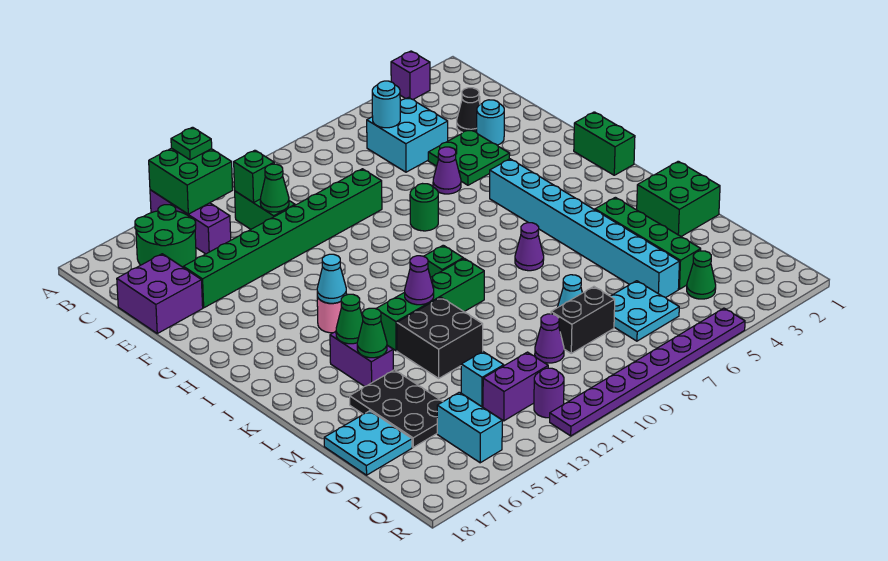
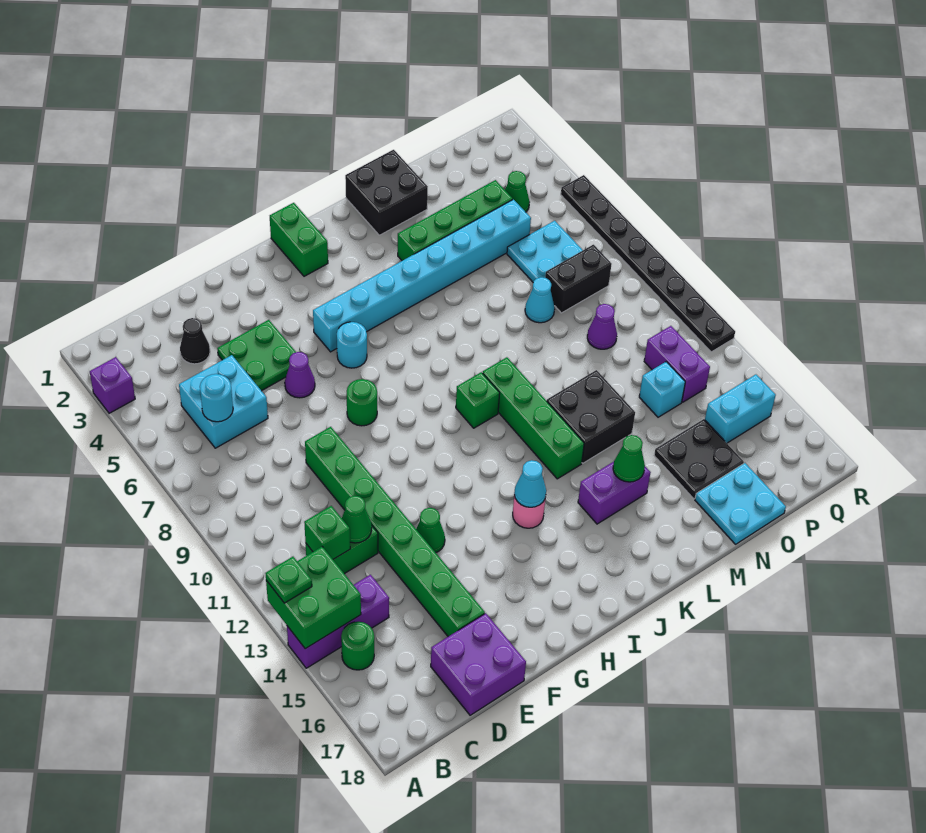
green 2x2 round brick [135,205,196,267] -> green 1x1 round brick [341,622,374,670]
cyan 1x1 round brick [477,100,504,145] -> cyan 1x1 round brick moved to [337,322,367,368]
green 1x2 brick [574,112,635,175] -> green 1x2 brick turned to [270,203,328,276]
purple 1x1 cone [515,223,544,271] -> none
purple 1x1 cone [405,256,434,305] -> none
green 1x1 cone [336,294,363,344] -> green 1x1 cone moved to [416,508,445,553]
green 2x2 brick [637,161,720,236] -> black 2x2 brick [345,150,428,235]
black 2x3 plate [350,370,443,447] -> black 2x2 plate [654,419,744,499]
black 1x2 brick [551,287,615,353] -> black 1x2 brick turned to [545,245,612,313]
purple 1x1 round brick [534,368,564,418] -> none
purple 1x8 plate [550,308,745,436] -> black 1x8 plate [561,175,735,352]

